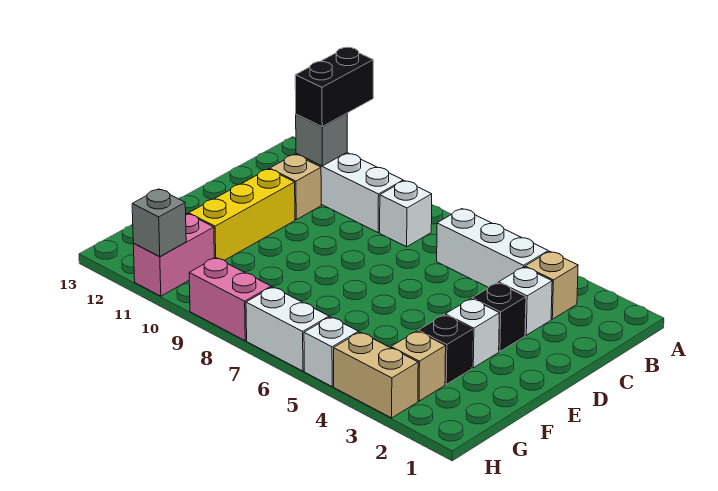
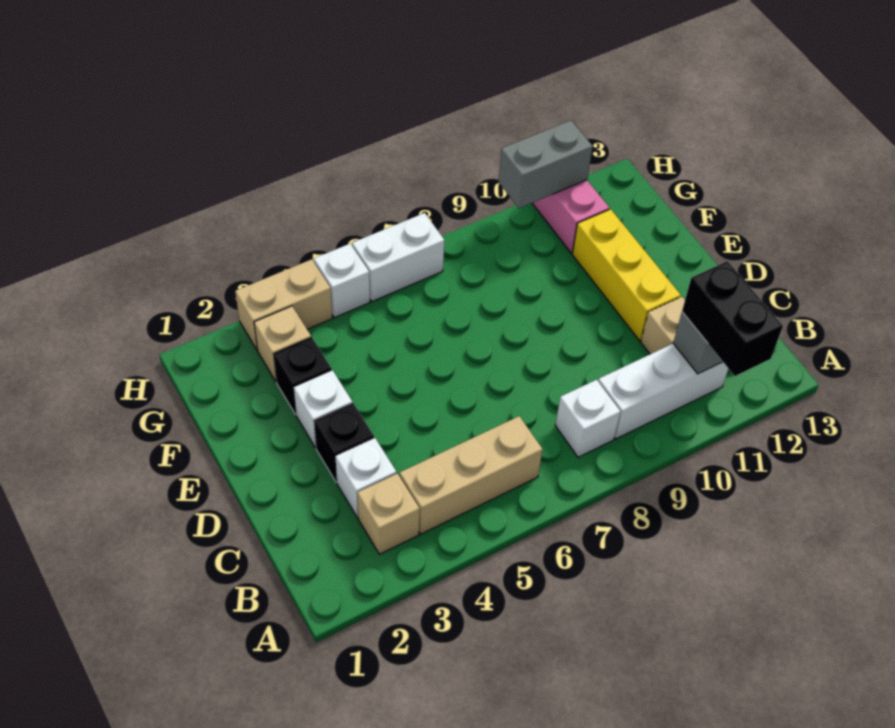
white 1x3 brick [437,209,548,288] -> tan 1x3 brick [400,416,543,534]
pink 1x2 brick [189,258,271,341] -> none
grey 1x1 brick [132,189,186,257] -> grey 1x2 brick [499,120,593,208]

